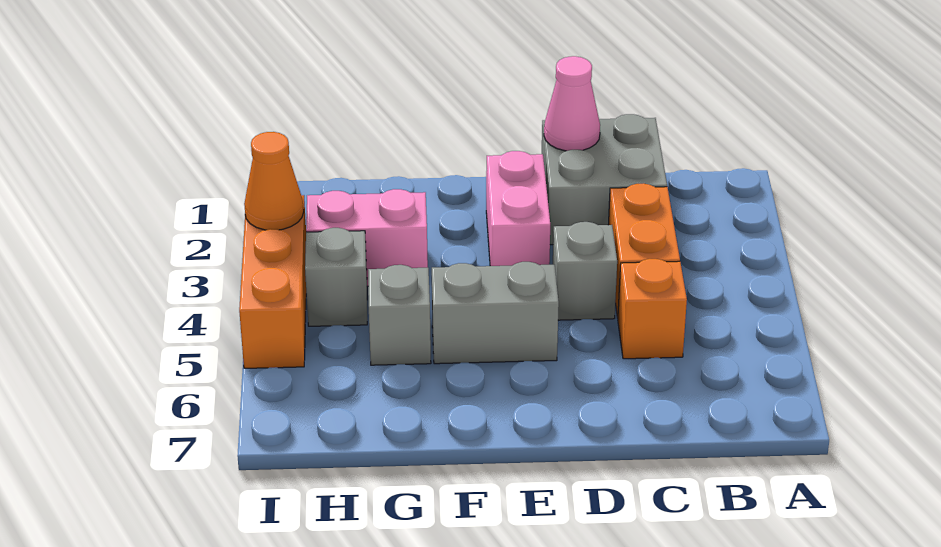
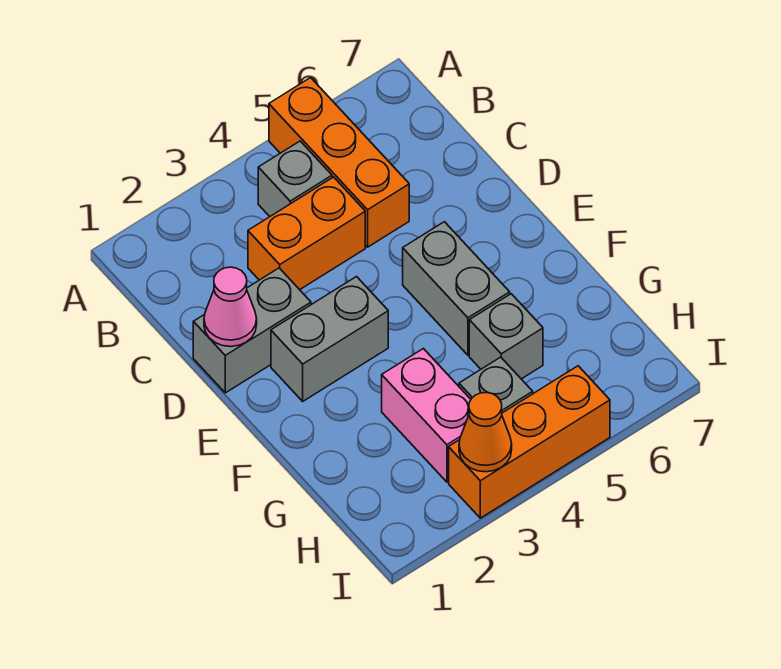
grey 2x2 brick [542,114,667,245] -> grey 1x2 brick [193,268,311,393]
orange 1x1 brick [618,259,687,359] -> orange 1x3 brick [269,78,409,247]
grey 1x1 brick [553,222,617,320] -> grey 1x1 brick moved to [258,141,332,217]
pink 1x2 brick [486,151,550,266] -> grey 1x2 brick [271,277,388,401]

